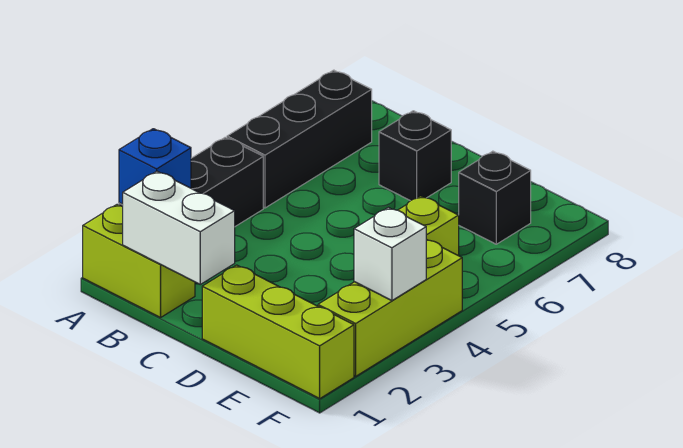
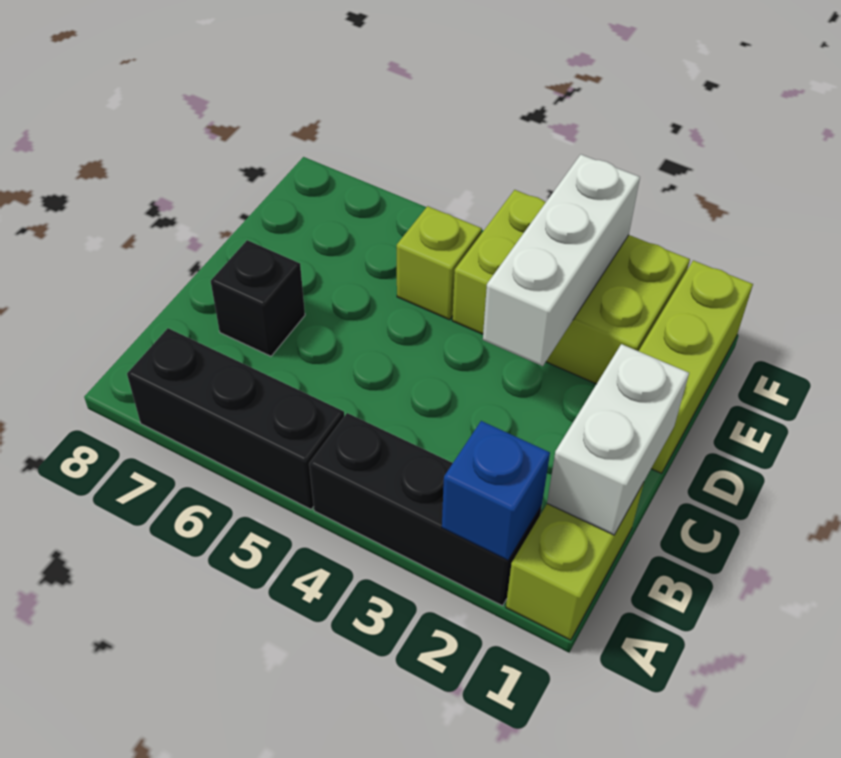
black 1x1 brick [459,151,531,244] -> none
lime 1x3 brick [318,239,462,376] -> lime 2x3 brick [452,190,690,384]
white 1x1 brick [354,208,426,301] -> white 1x3 brick [483,155,640,366]

